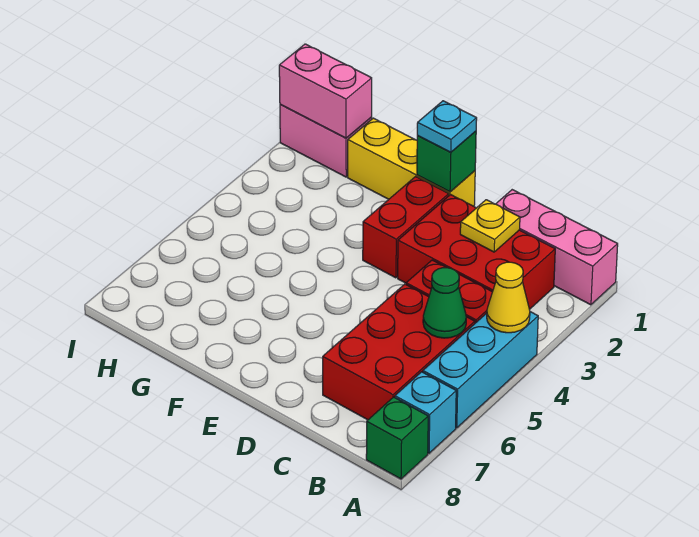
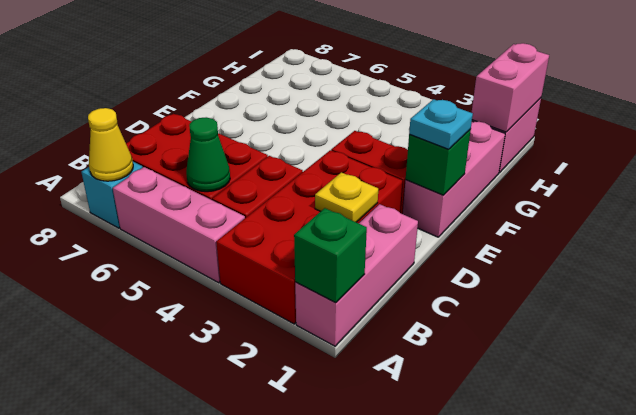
cyan 1x3 brick [423,312,538,428] -> pink 1x3 brick [113,167,245,283]
yellow 1x1 cone [487,262,530,333] -> yellow 1x1 cone moved to [88,108,133,181]
green 1x1 brick [366,397,428,479] -> green 1x1 brick moved to [294,208,367,303]
red 2x3 brick [398,195,555,310] -> red 2x4 brick [216,150,402,324]
yellow 1x3 brick [348,118,475,206] -> pink 1x3 brick [403,122,505,237]

